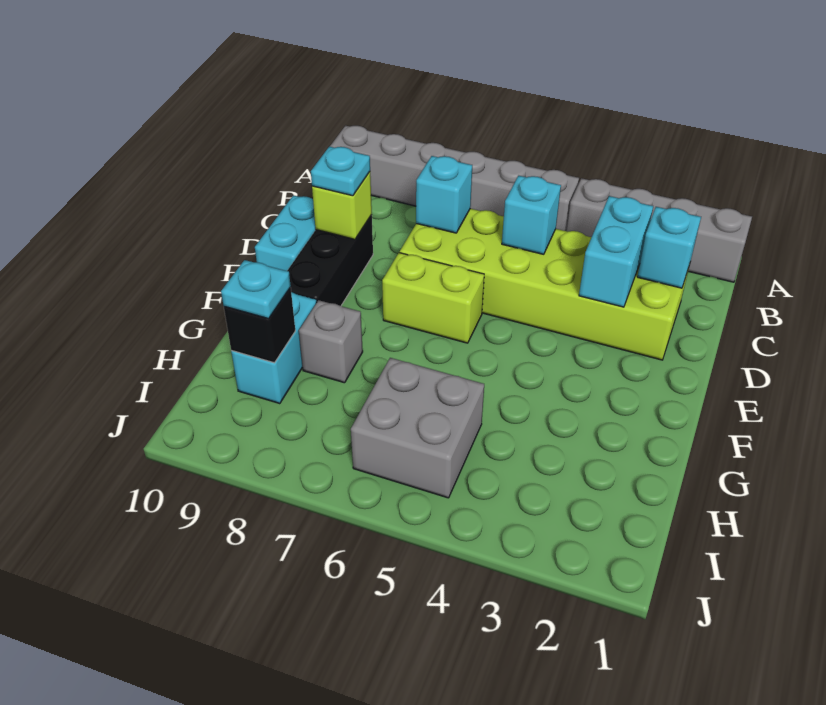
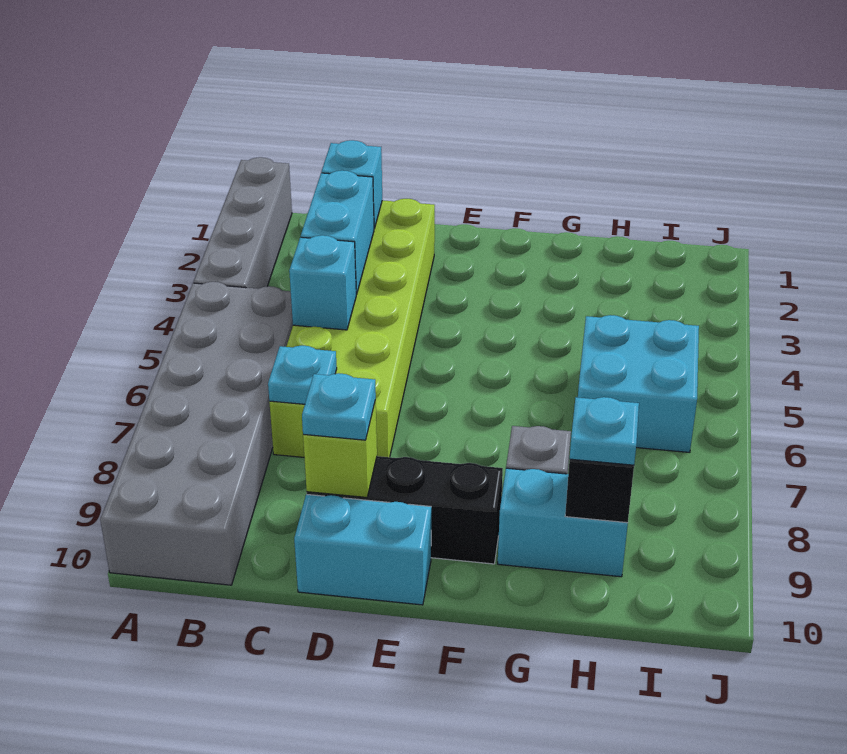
grey 1x6 brick [330,126,579,231] -> grey 2x6 brick [100,282,293,585]
cyan 1x2 brick [579,196,653,307] -> cyan 1x2 brick turned to [301,170,374,294]
cyan 1x1 brick [416,156,472,233] -> cyan 1x1 plate [268,346,337,404]
lime 1x2 brick [382,253,484,343] -> none
grey 2x2 brick [351,358,484,498] -> cyan 2x2 brick [578,315,699,452]

